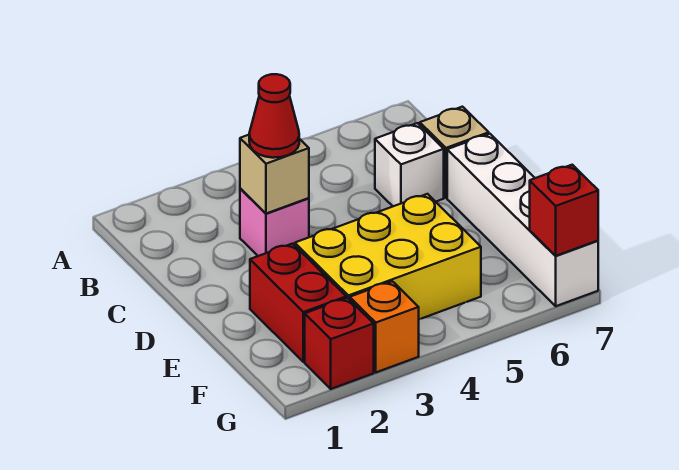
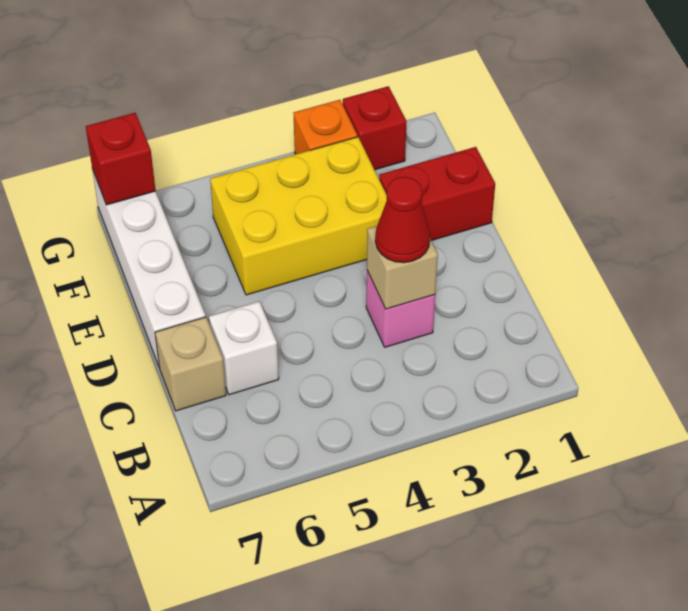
red 1x2 brick [250,244,346,362] -> red 1x2 brick turned to [379,147,495,241]

